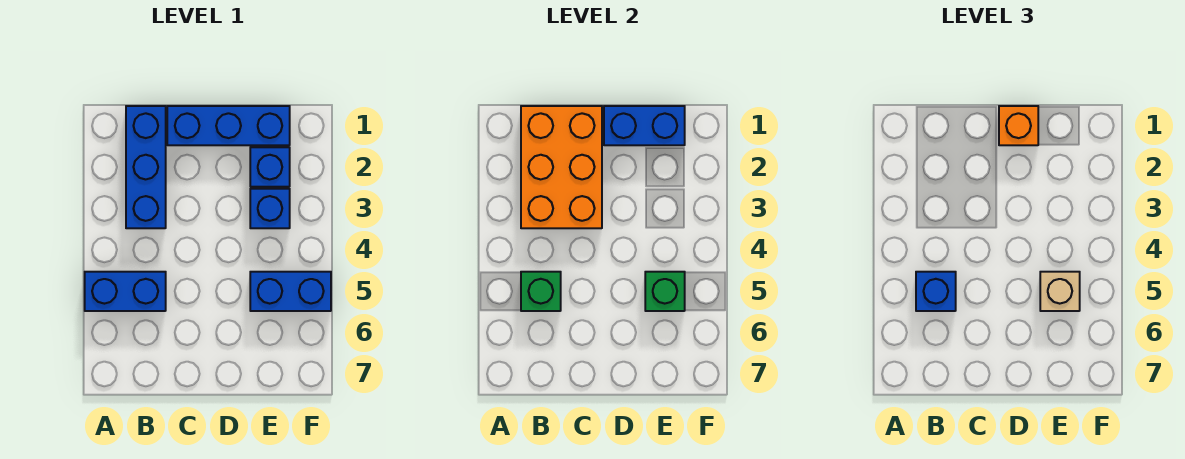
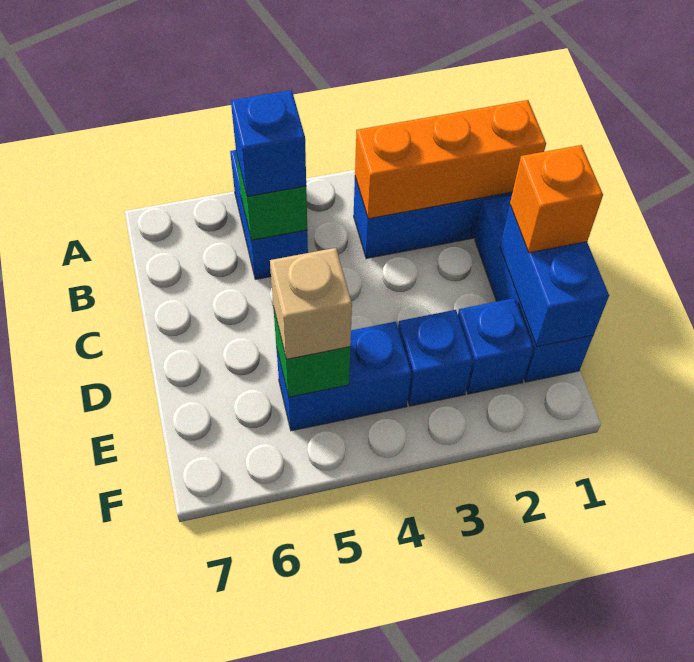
orange 2x3 brick [521,106,602,228] -> orange 1x3 brick [355,100,546,219]
blue 1x2 brick [250,272,331,311] -> blue 1x2 brick turned to [276,322,411,431]

